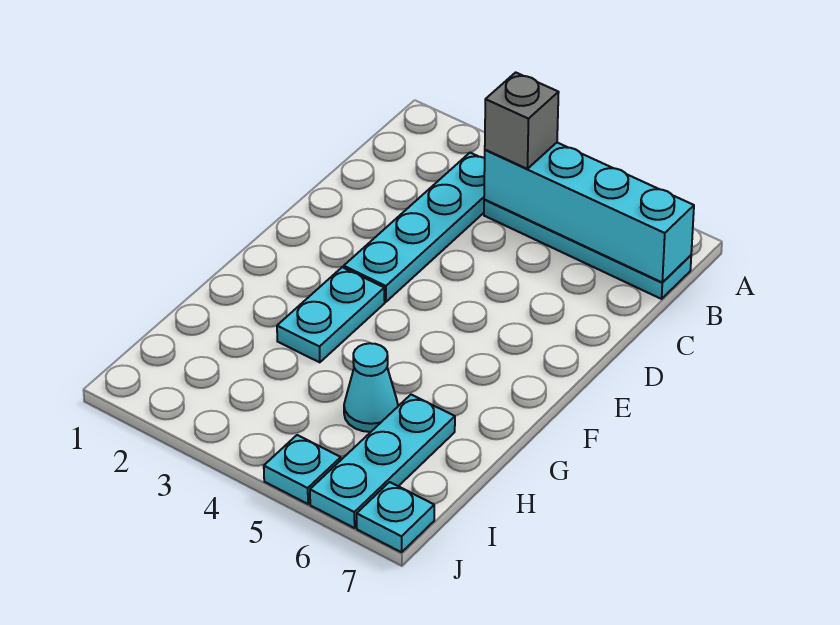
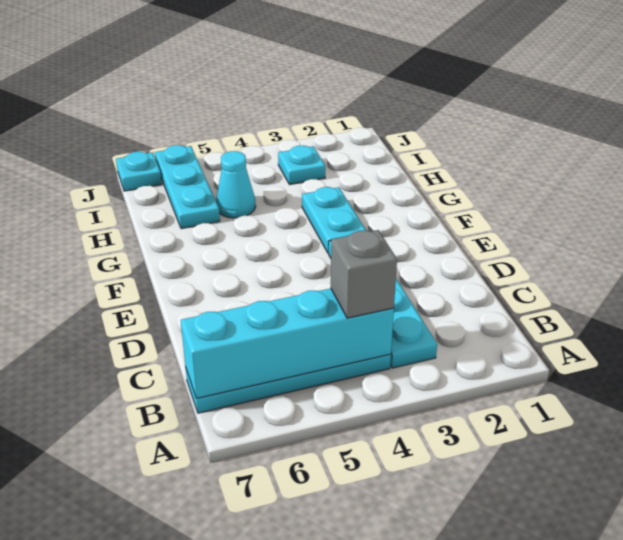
cyan 1x1 plate [264,435,341,504] -> cyan 1x1 plate moved to [278,146,325,185]

